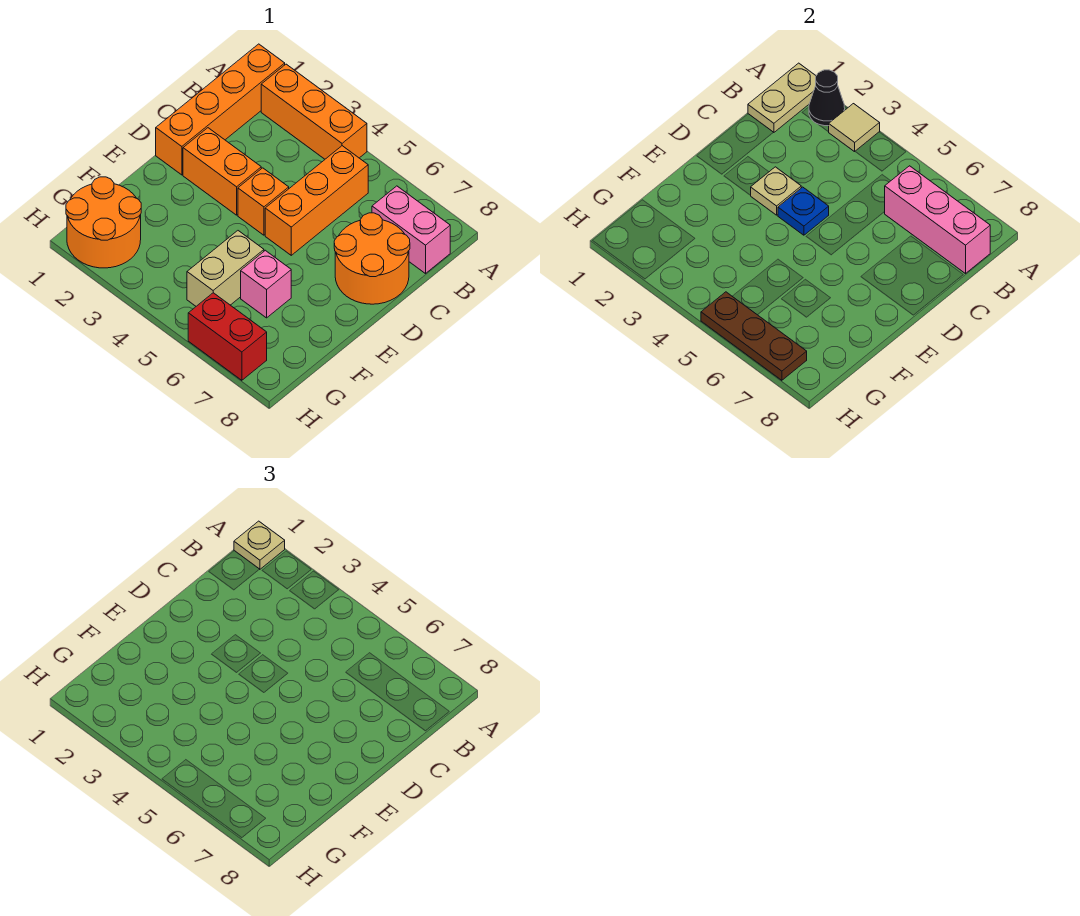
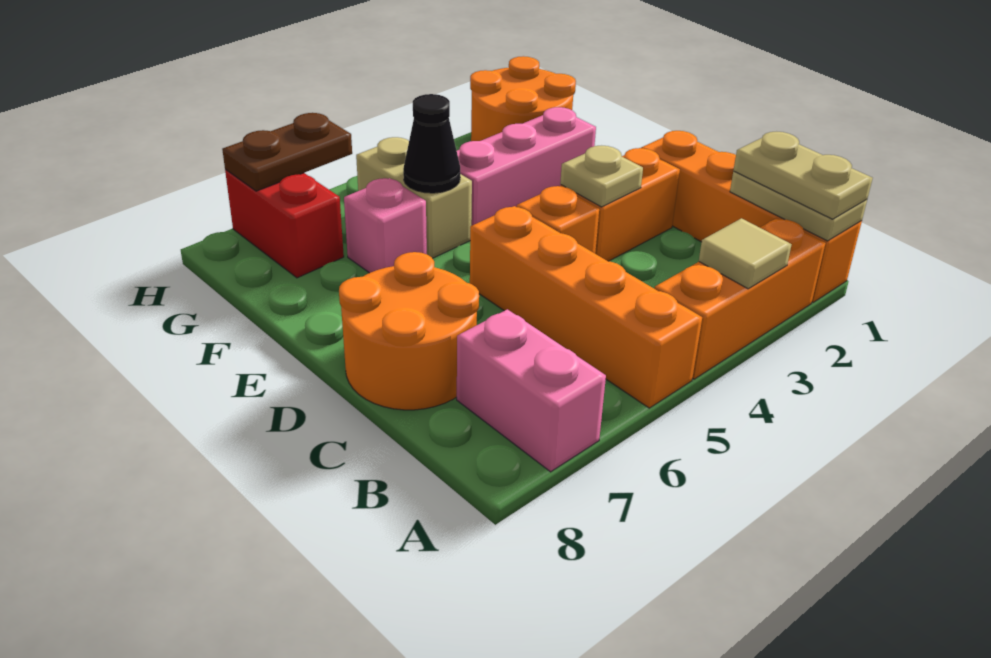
tan 1x1 plate [234,521,285,569] -> tan 1x2 plate [733,132,873,219]
black 1x1 cone [809,70,845,126] -> black 1x1 cone moved to [403,94,460,193]
orange 1x3 brick [265,146,368,255] -> orange 1x4 brick [470,206,702,408]
pink 1x3 brick [885,166,990,274] -> pink 1x3 brick moved to [457,107,596,226]
pink 1x2 brick [372,186,450,274] -> pink 1x2 brick turned to [457,309,606,472]
blue 1x1 plate [778,187,829,235] -> none
brown 1x3 plate [701,292,807,380] -> brown 1x2 plate [222,113,352,191]
red 1x2 brick [188,293,267,380] -> red 1x2 brick turned to [225,169,344,278]

